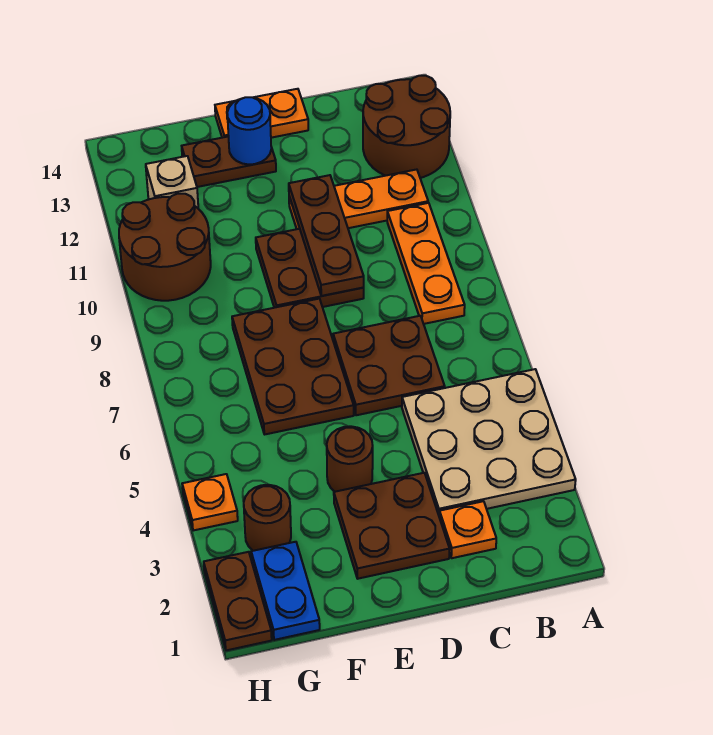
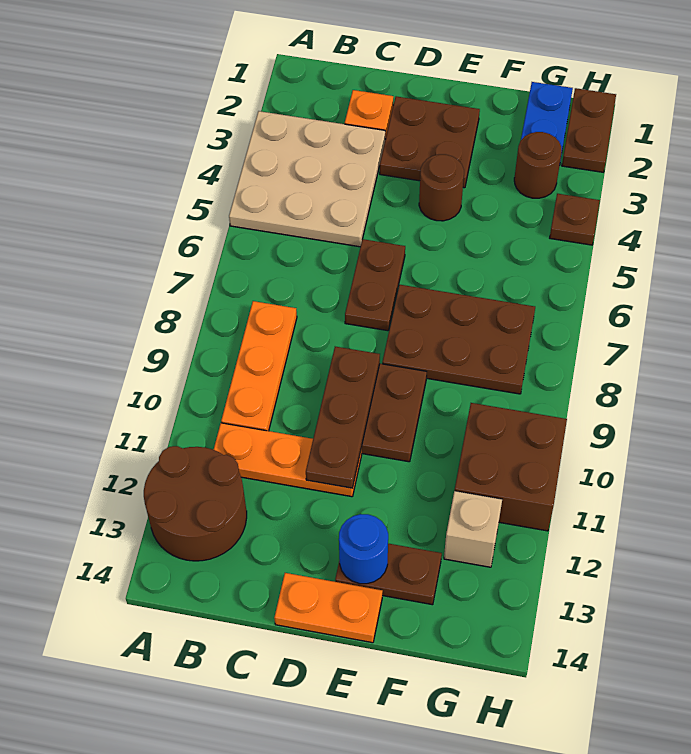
brown 2x2 plate [333,316,445,415] -> brown 1x2 plate [345,239,405,331]
brown 2x3 plate [232,299,354,434] -> brown 2x3 plate turned to [382,285,535,394]
brown 2x2 round brick [119,194,211,301] -> brown 2x2 brick [455,403,567,531]
orange 1x1 plate [182,474,238,531] -> brown 1x1 plate [550,194,600,245]

